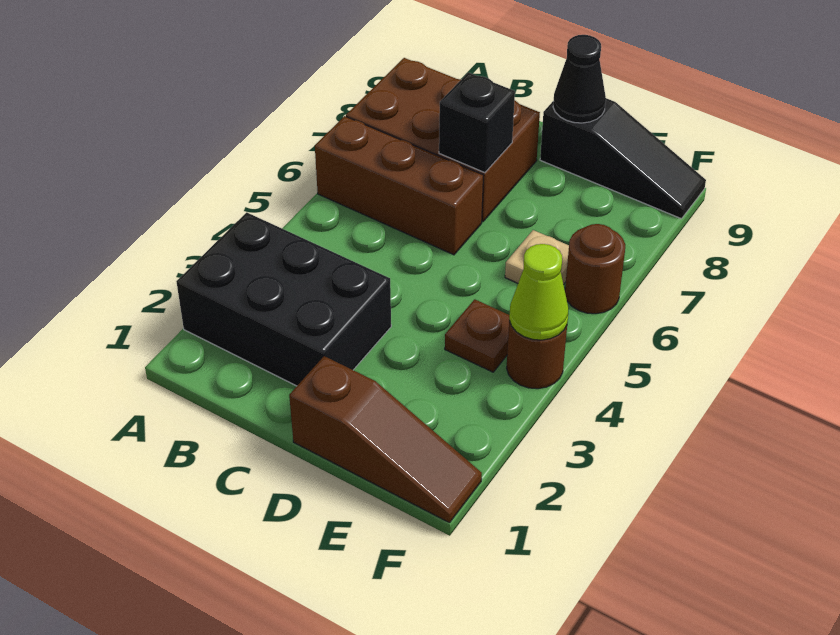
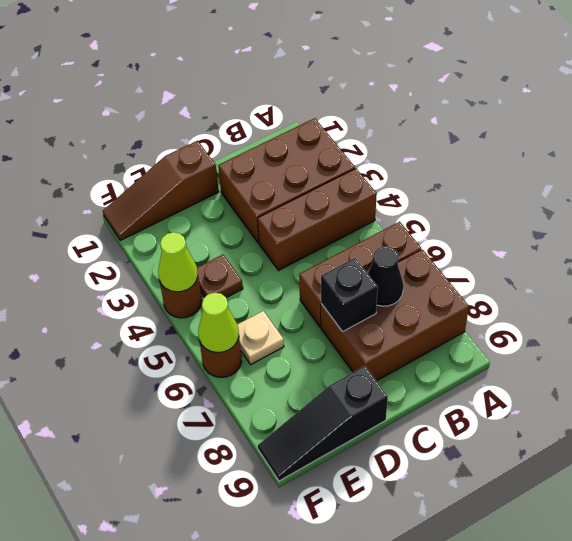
black 2x3 brick [176,212,391,386] -> brown 2x3 brick [218,118,355,243]
none -> brown 1x3 brick [258,169,377,271]
black 1x1 cone [553,35,606,123] -> black 1x1 cone moved to [368,246,404,306]
none -> lime 1x1 cone [198,293,239,353]

